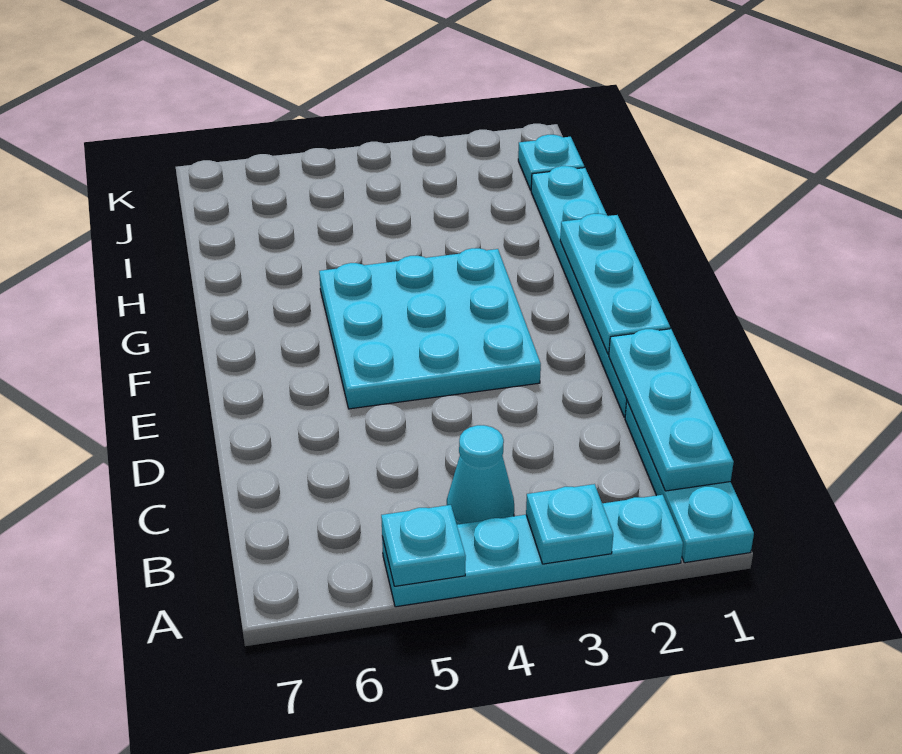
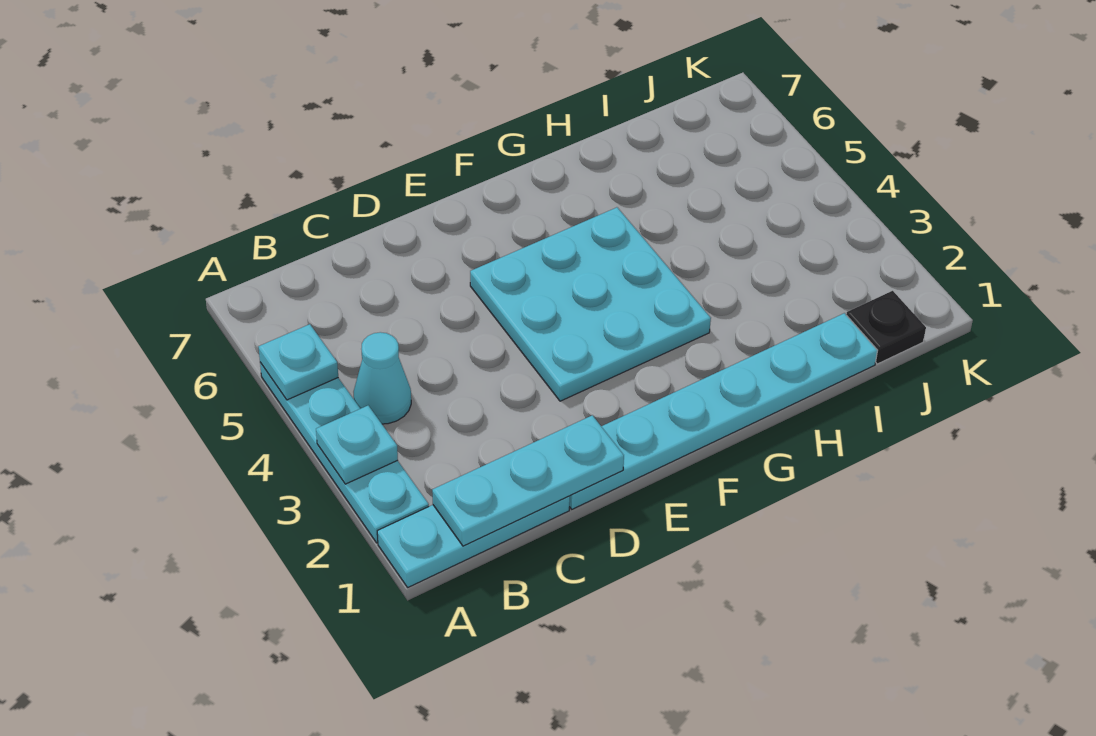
cyan 1x3 plate [560,214,670,354] -> none
cyan 1x1 plate [518,135,584,190] -> black 1x1 plate [846,291,926,364]

